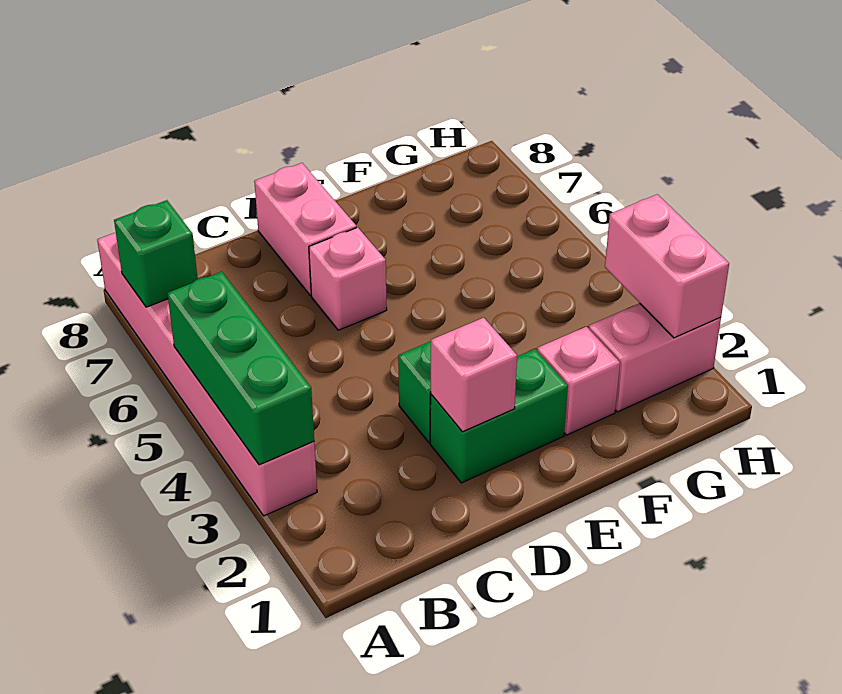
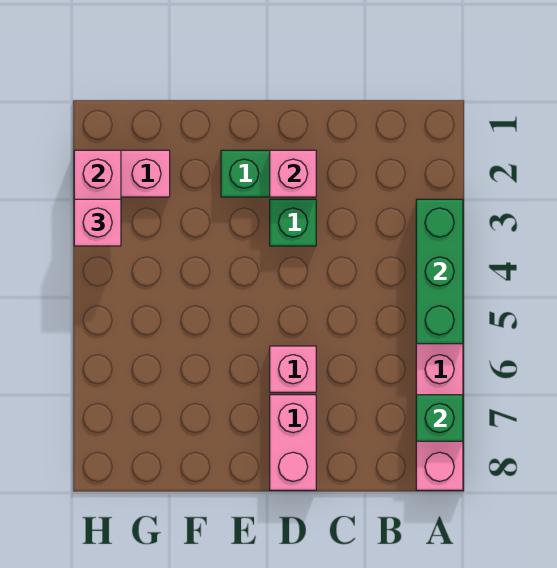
pink 1x1 brick [537,326,620,435] -> pink 1x1 brick moved to [74,199,121,246]

